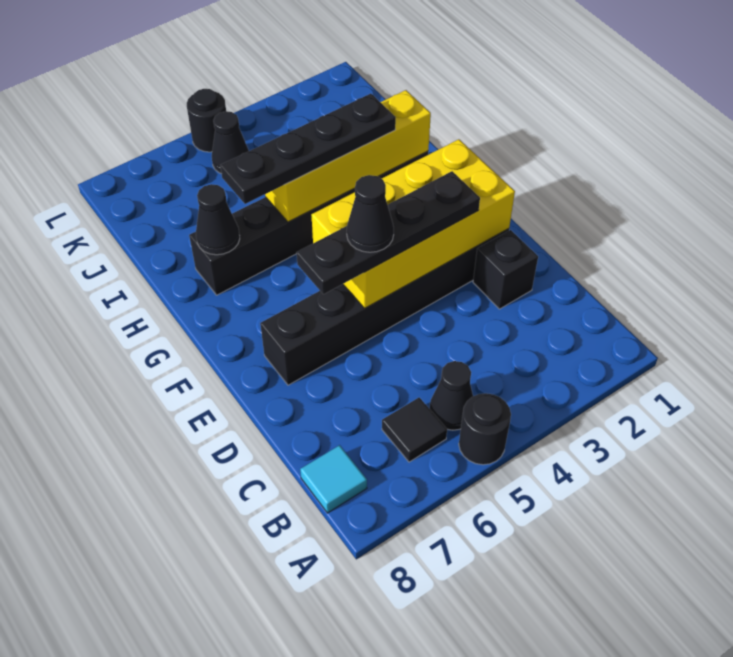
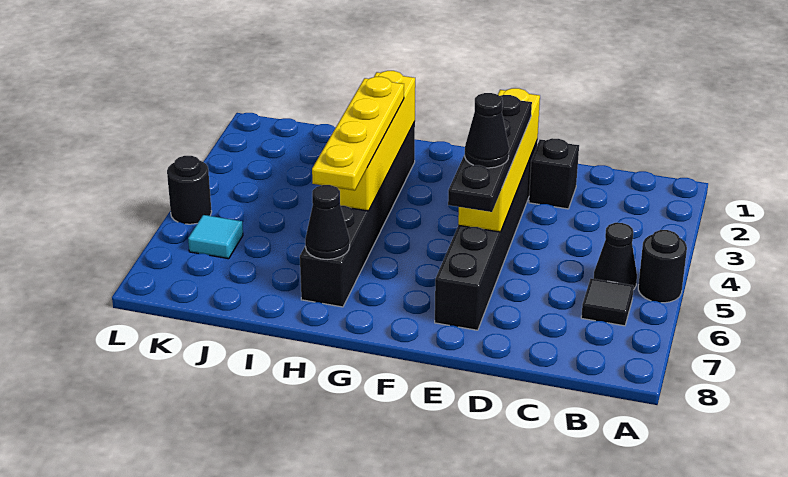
cyan 1x1 tile [300,445,367,513] -> cyan 1x1 tile moved to [188,215,243,259]
yellow 2x4 brick [312,139,515,308] -> yellow 1x4 brick [458,88,540,232]
black 1x4 plate [220,94,396,204] -> yellow 1x4 plate [312,77,404,190]
black 1x1 cone [212,111,249,173] -> none

